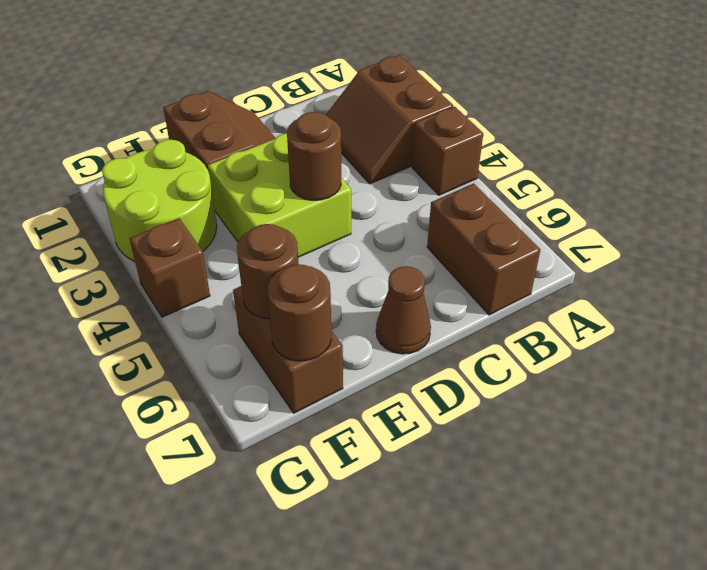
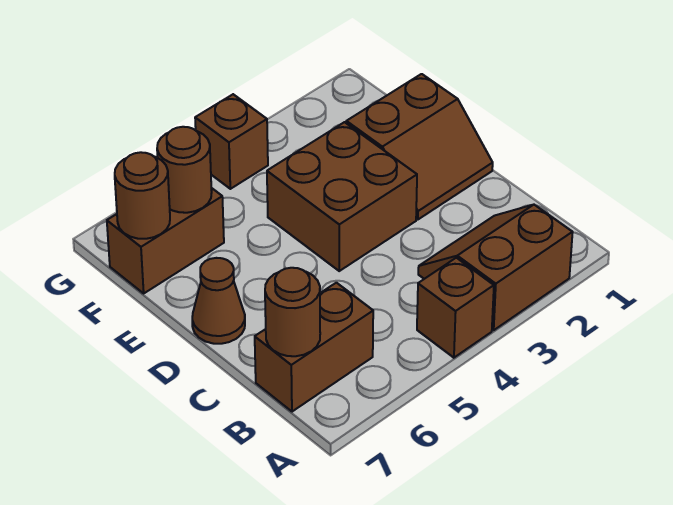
lime 2x2 brick [208,133,351,257] -> brown 2x2 brick [267,122,417,271]
brown 1x1 round brick [287,112,341,200] -> brown 1x1 round brick moved to [265,268,320,356]
lime 2x2 round brick [102,140,217,262] -> none

